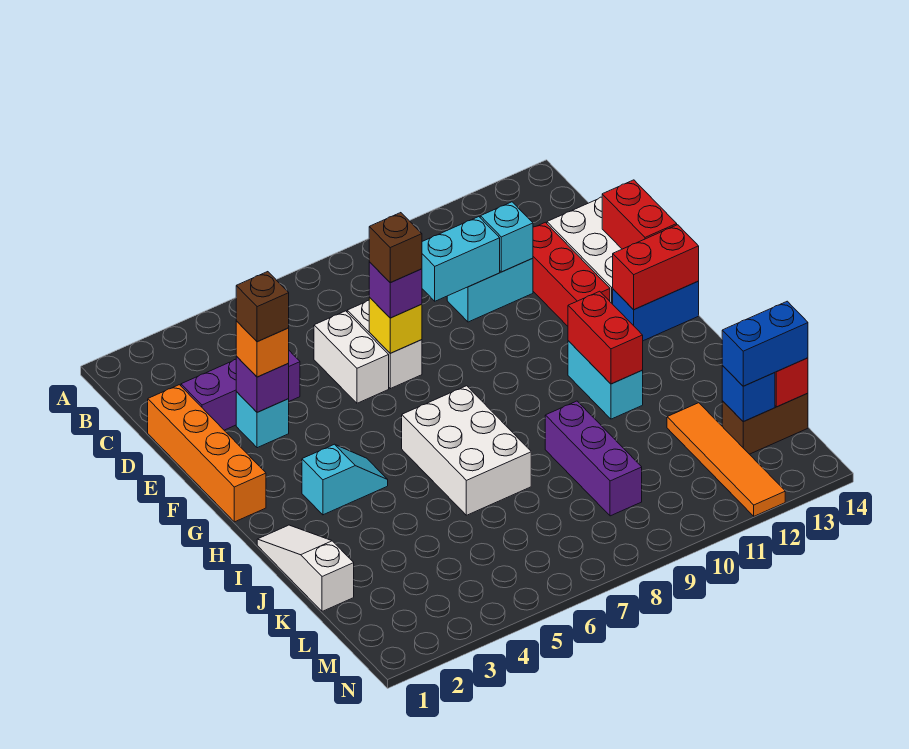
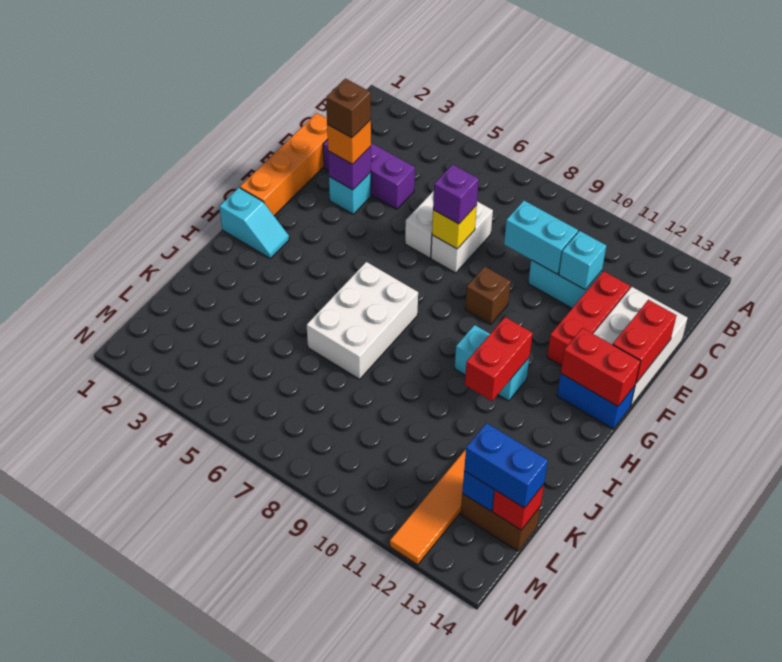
brown 1x1 brick [369,213,422,283] -> brown 1x1 brick moved to [465,266,511,324]
cyan 1x2 slope [302,444,388,515] -> cyan 1x2 slope moved to [220,188,289,258]
cyan 1x2 brick [568,341,643,419] -> cyan 1x2 brick turned to [455,325,529,401]
white 1x3 slope [257,525,354,611] -> none
purple 1x3 brick [545,401,642,516] -> none

